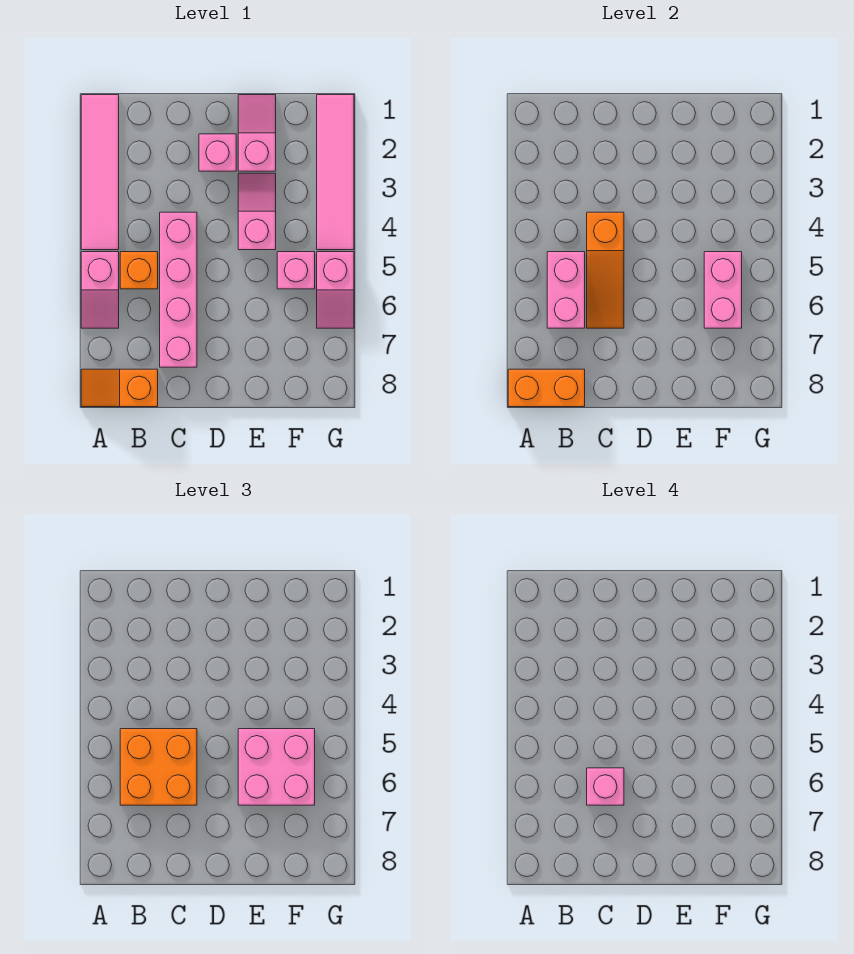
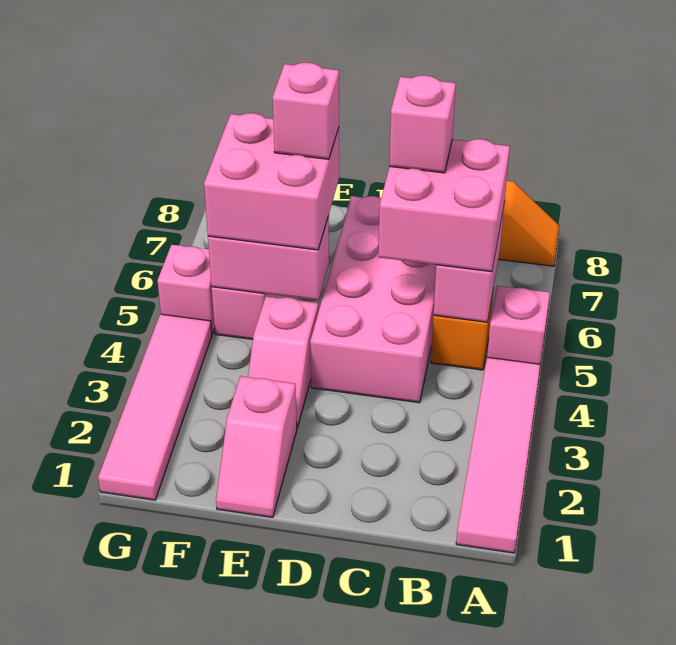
orange 1x2 brick [508,369,585,407] -> none
orange 2x2 brick [120,729,197,805] -> pink 2x2 brick [378,139,510,272]
pink 1x4 brick [160,212,197,367] -> pink 2x4 brick [310,196,436,403]
orange 1x3 slope [587,212,624,328] -> none
pink 1x1 brick [199,134,236,171] -> pink 1x1 brick moved to [273,62,339,159]
pink 1x2 brick [704,252,742,328] -> pink 1x2 brick turned to [208,216,329,301]

